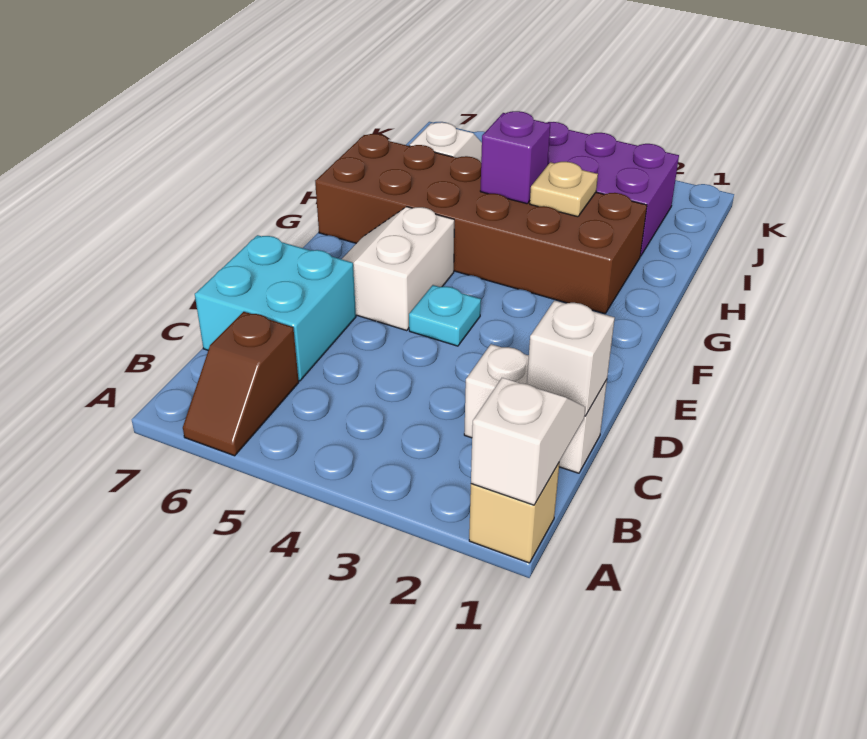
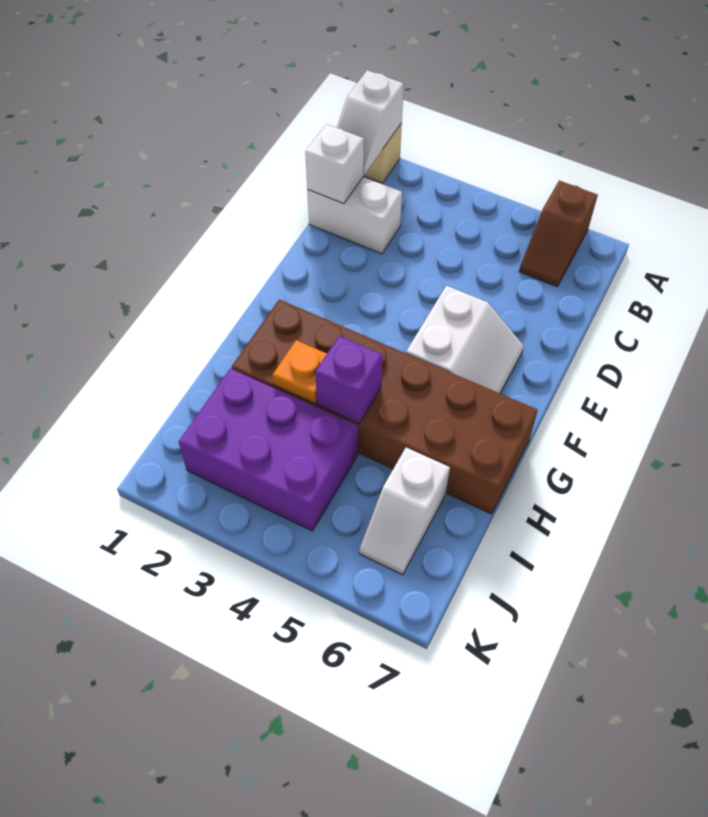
brown 1x2 slope [183,312,299,456] -> brown 1x2 slope turned to [519,181,598,287]
cyan 2x2 brick [195,235,356,381] -> none
cyan 1x1 plate [409,285,481,346] -> none
tan 1x1 plate [530,162,598,217] -> orange 1x1 plate [273,340,327,404]

